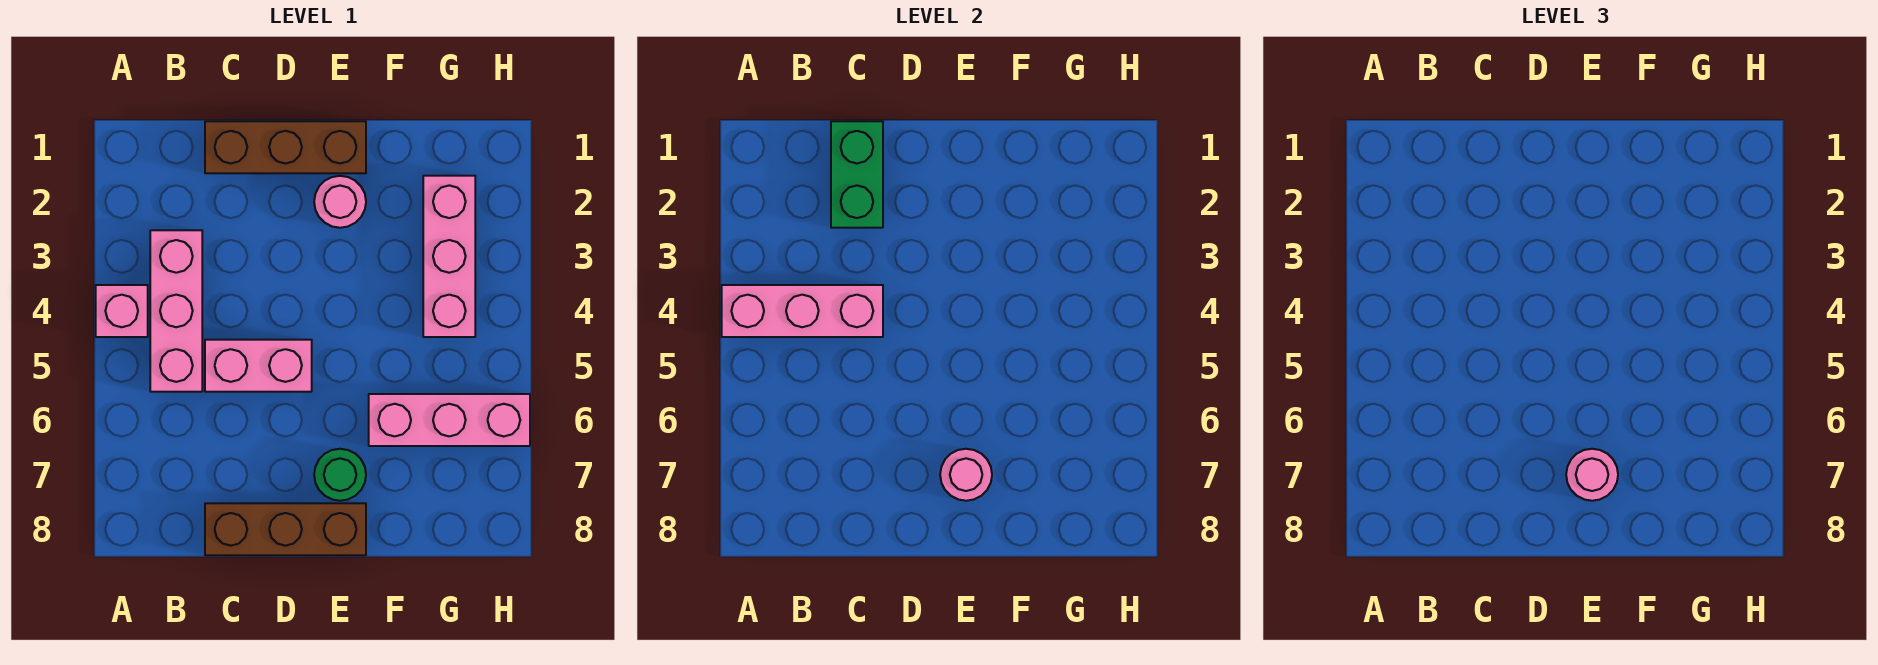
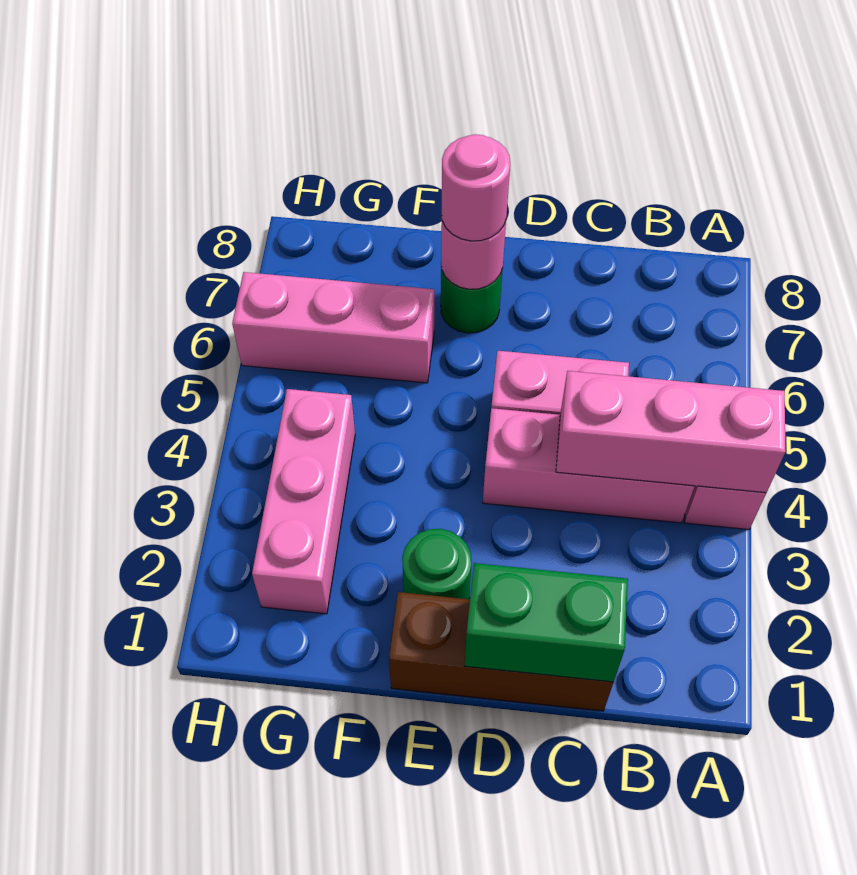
pink 1x3 brick [150,230,202,392] -> pink 1x3 brick turned to [483,408,695,523]
green 1x2 brick [831,121,883,228] -> green 1x2 brick turned to [465,563,628,682]
brown 1x3 brick [205,503,366,555] -> none
pink 1x1 round brick [314,176,366,228] -> green 1x1 round brick [402,529,472,599]

